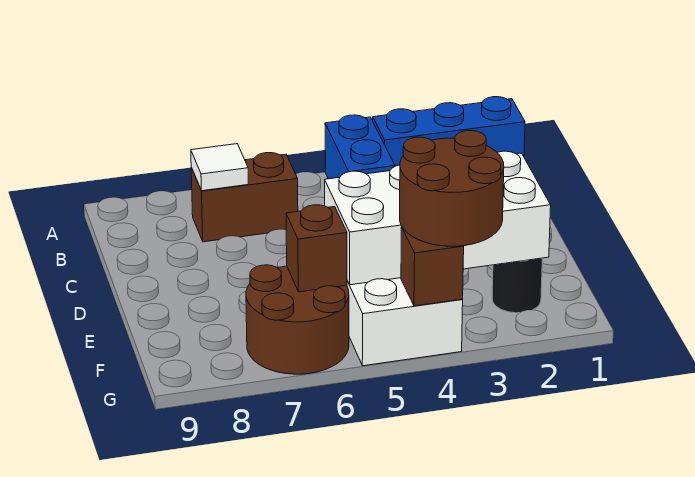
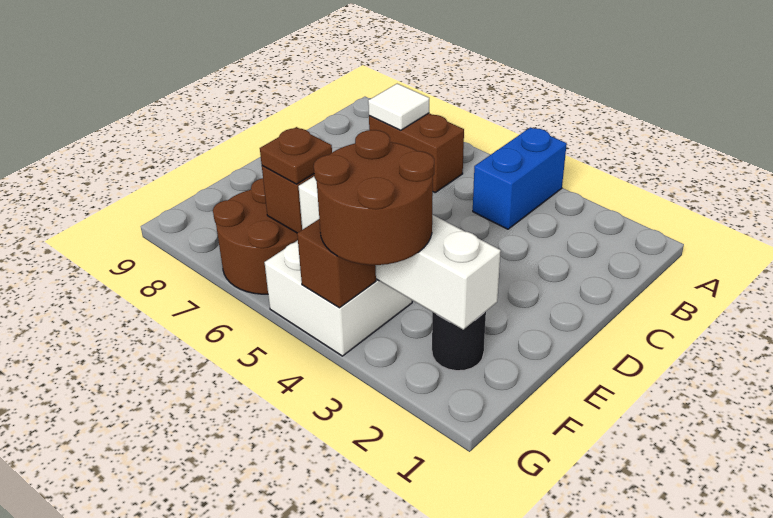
blue 1x3 brick [373,97,525,166] -> none
white 2x4 brick [325,151,551,285] -> white 1x4 brick [299,177,501,329]
none -> brown 1x1 plate [260,127,332,184]

